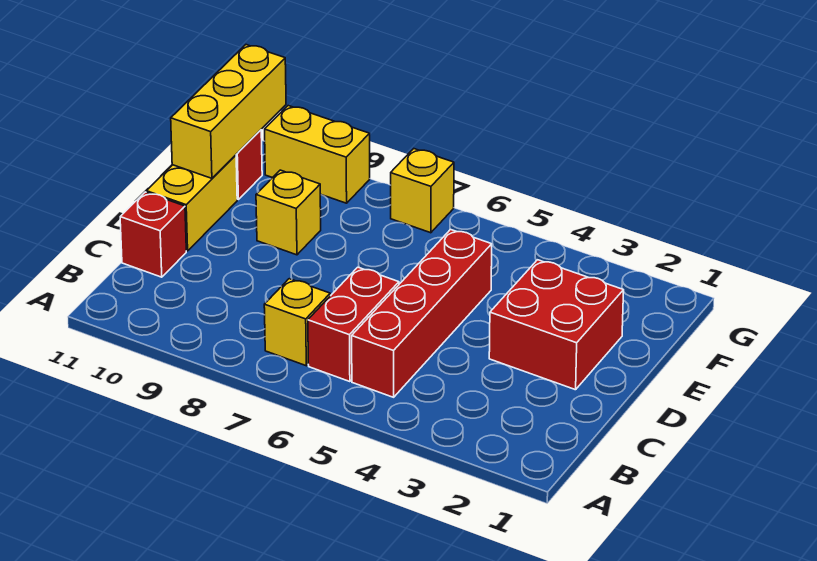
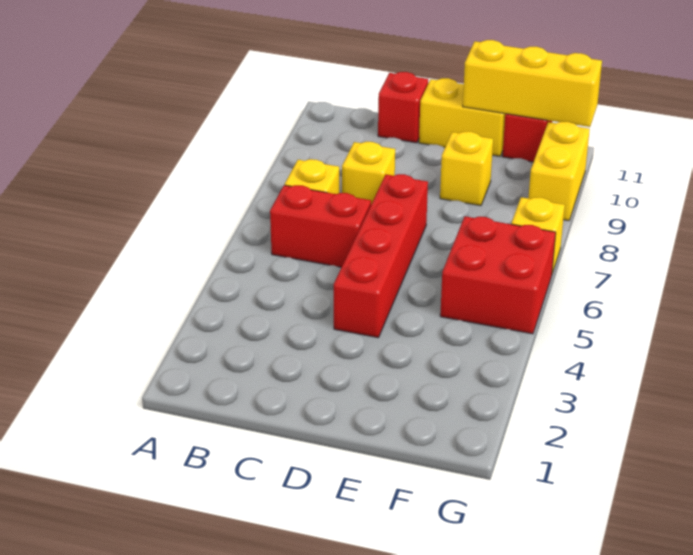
red 1x4 brick [352,229,492,397] -> red 1x4 brick turned to [334,174,428,338]
none -> yellow 1x1 brick [342,142,395,204]
red 2x2 brick [489,260,624,390] -> red 2x2 brick moved to [440,216,556,334]

